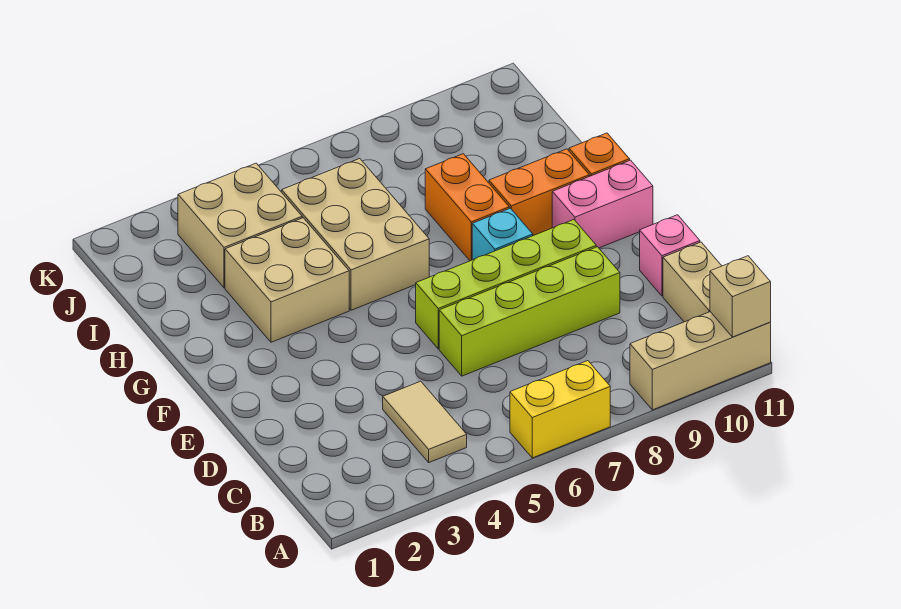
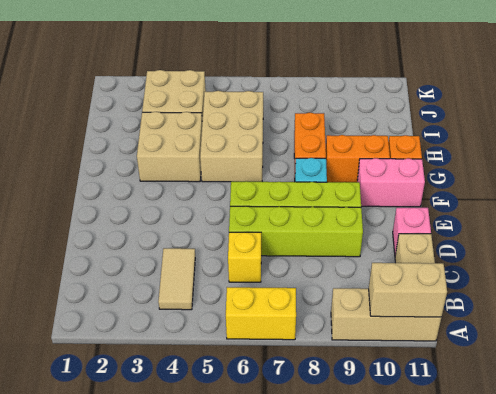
tan 1x1 brick [710,256,771,337] -> tan 1x2 brick [369,263,447,317]
none -> yellow 1x1 brick [228,232,261,282]

